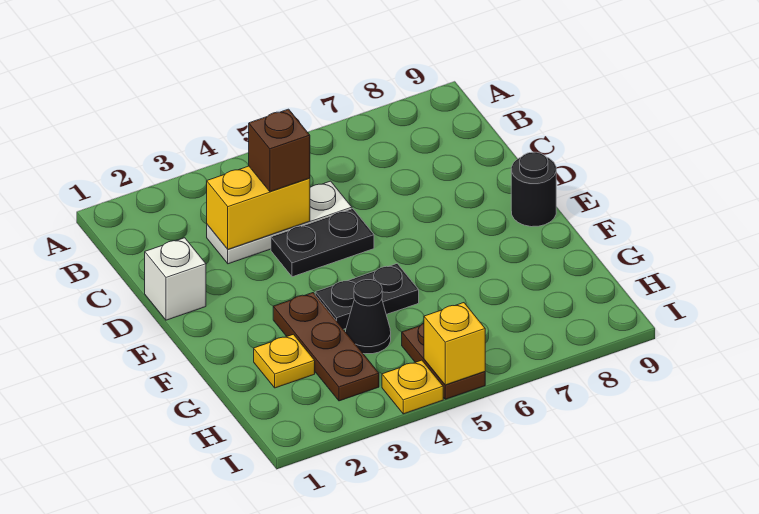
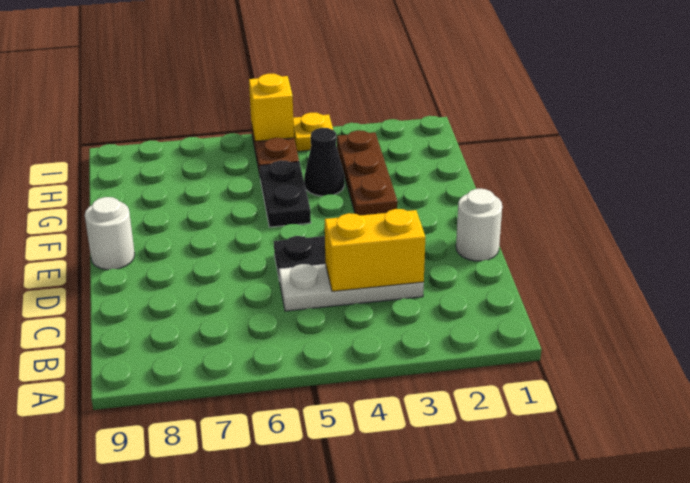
brown 1x1 brick [249,109,310,192] -> none
white 1x1 brick [145,238,206,320] -> white 1x1 round brick [456,189,502,261]
black 1x1 round brick [511,152,556,227] -> white 1x1 round brick [85,197,135,270]
black 1x2 plate [315,264,419,329] -> black 1x2 plate turned to [260,160,311,227]
yellow 1x1 plate [254,334,315,388] -> none

